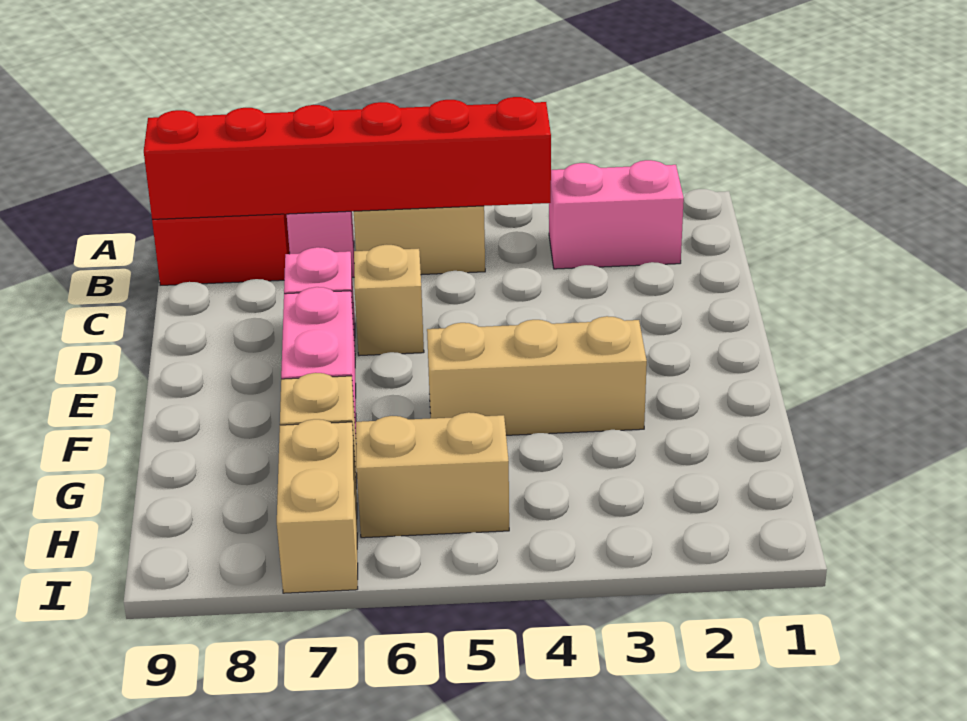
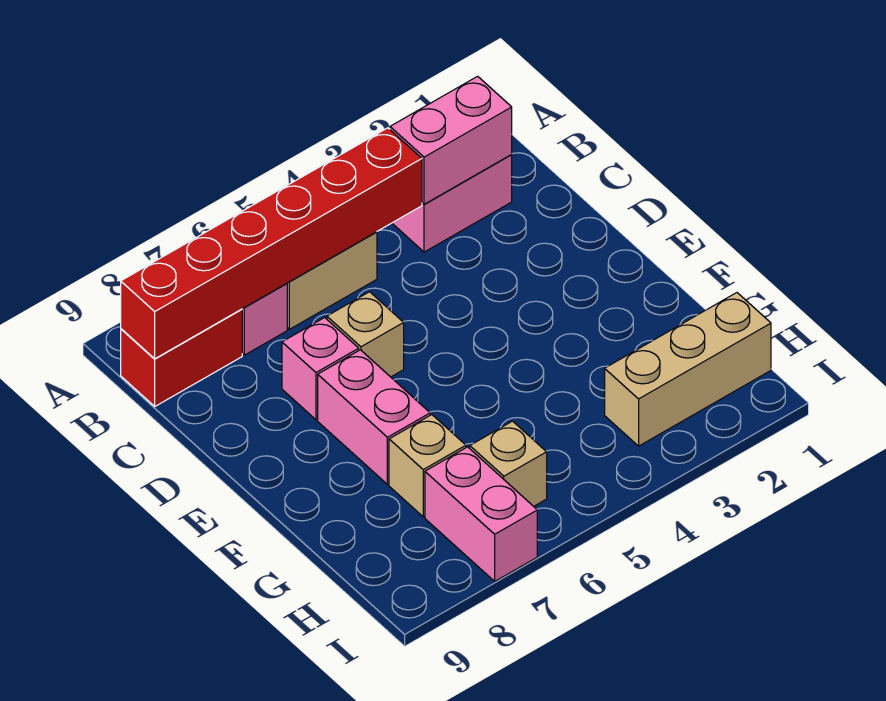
none -> pink 1x2 brick [390,76,512,204]
tan 1x3 brick [427,316,647,435] -> tan 1x3 brick moved to [605,293,771,446]
tan 1x2 brick [356,412,509,538] -> tan 1x1 brick [470,421,547,506]
tan 1x2 brick [277,419,358,593] -> pink 1x2 brick [425,447,537,581]

